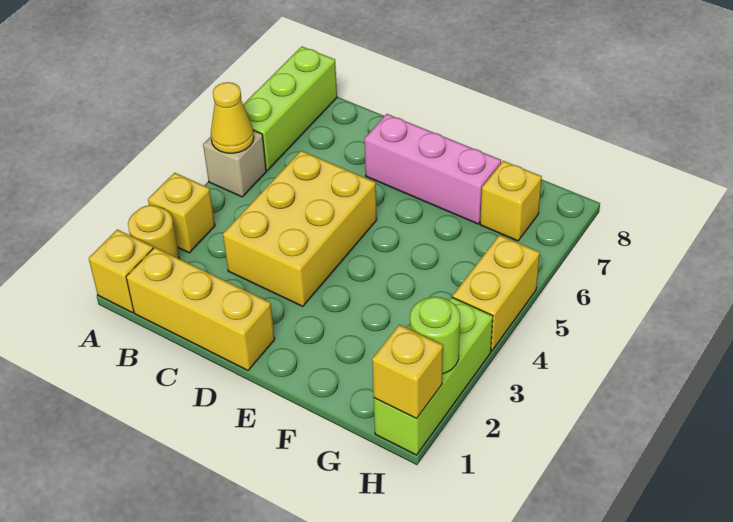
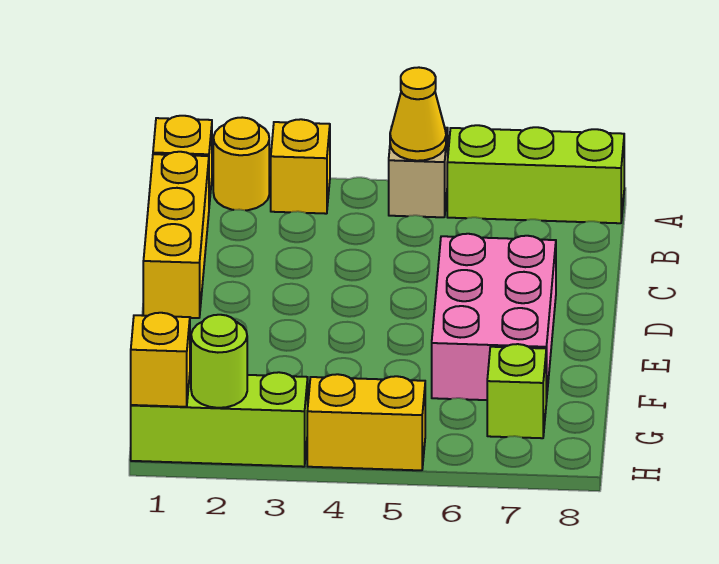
yellow 2x3 brick [223,151,377,306] -> none
pink 1x3 brick [364,114,501,224] -> pink 2x3 brick [432,234,556,402]
yellow 1x1 brick [480,161,542,241] -> lime 1x1 brick [487,344,546,438]

